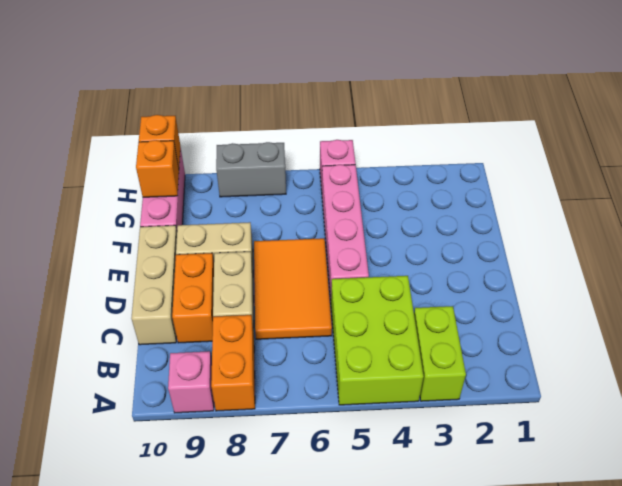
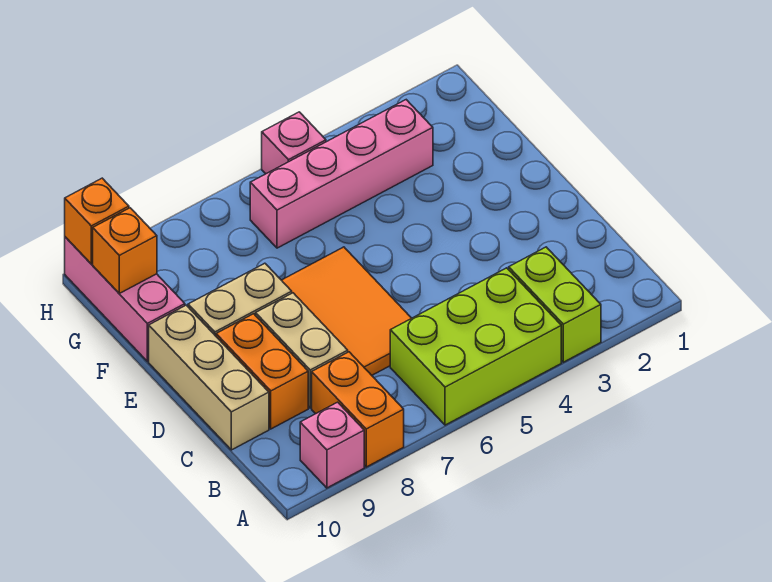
lime 2x3 brick [331,276,424,405] -> lime 2x3 brick turned to [390,268,561,425]
pink 1x4 brick [322,165,369,300] -> pink 1x4 brick turned to [250,100,433,248]
grey 1x2 brick [216,142,286,197] -> none

